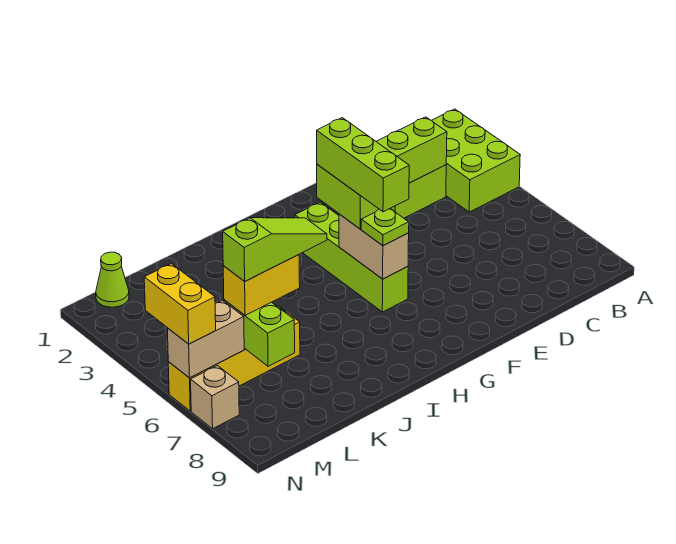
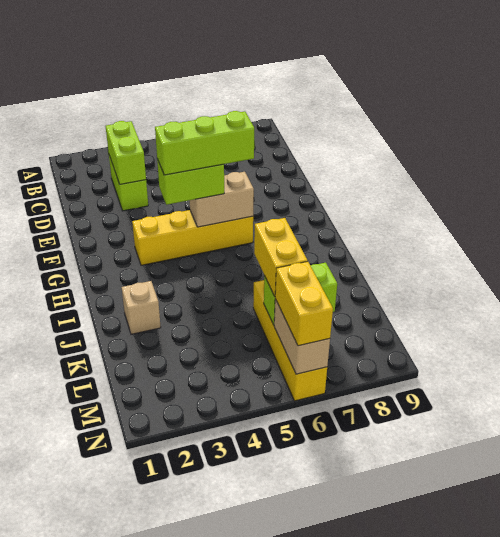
lime 2x3 brick [432,109,520,212] -> none
lime 1x4 brick [295,202,408,312] -> yellow 1x4 brick [132,210,253,265]
lime 1x1 plate [361,209,409,246] -> none
lime 1x3 slope [223,218,327,281] -> none
lime 1x1 cone [96,252,129,307] -> none
yellow 1x2 brick [144,264,216,344] -> yellow 1x2 brick turned to [275,261,333,346]
tan 1x1 brick [191,366,239,429] -> tan 1x1 brick moved to [122,281,161,334]

